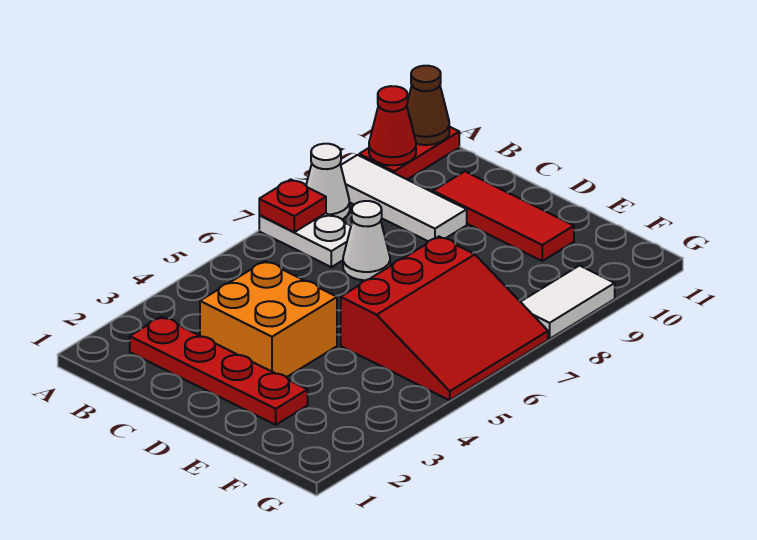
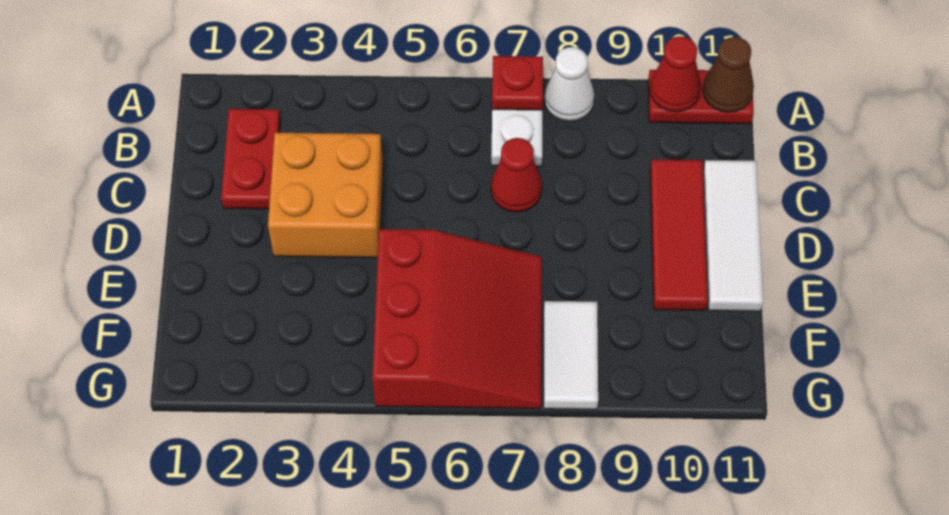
white 1x3 tile [341,155,467,241] -> white 1x3 tile moved to [703,160,763,311]
red 1x4 plate [130,317,308,425] -> red 1x2 plate [221,109,280,209]
white 1x1 cone [343,201,390,280] -> red 1x1 cone [491,138,542,212]
red 3x3 slope [341,237,548,400] -> red 3x3 slope turned to [372,229,542,409]
white 1x2 tile [521,266,615,339] -> white 1x2 tile turned to [544,301,598,409]

